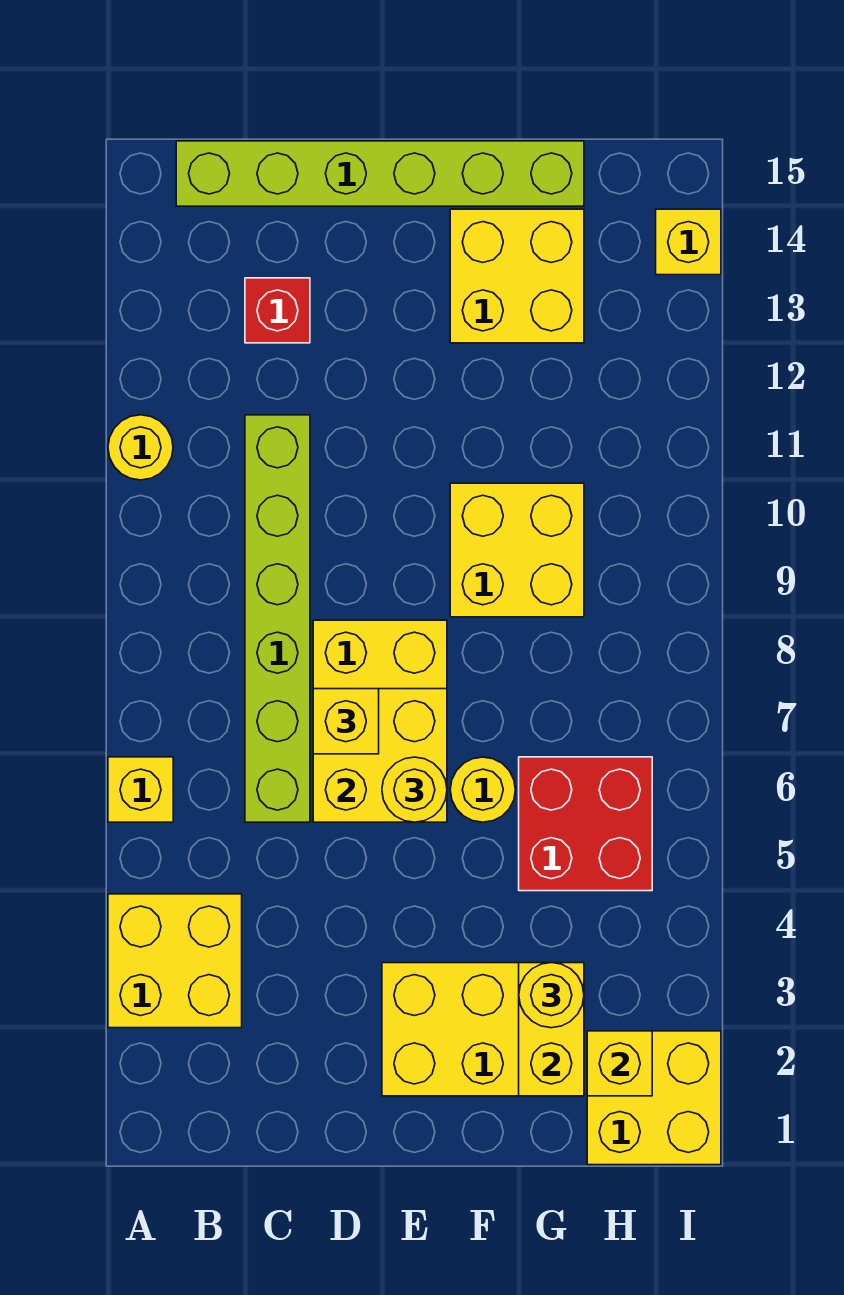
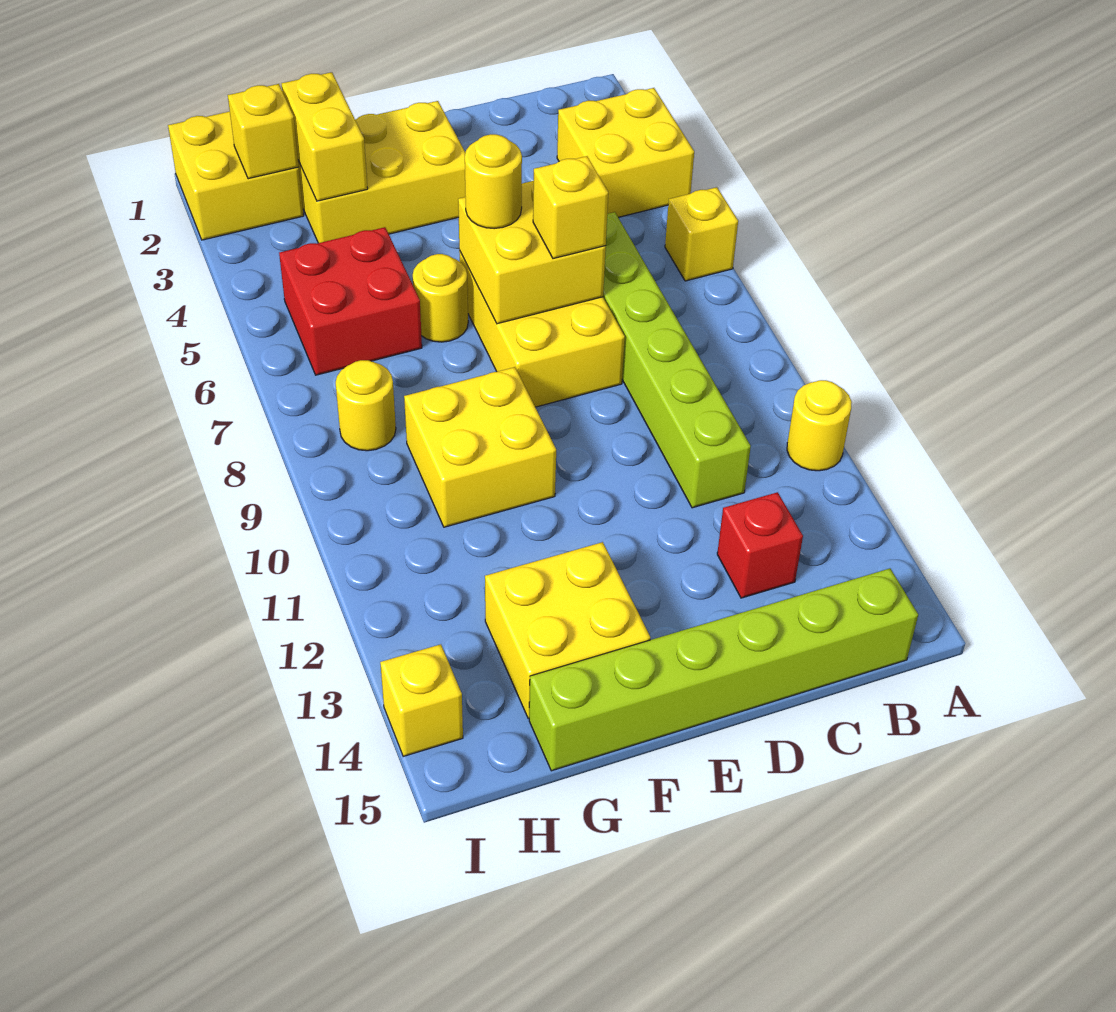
yellow 1x1 round brick [519,963,584,1028] -> yellow 1x1 round brick moved to [336,360,396,451]

